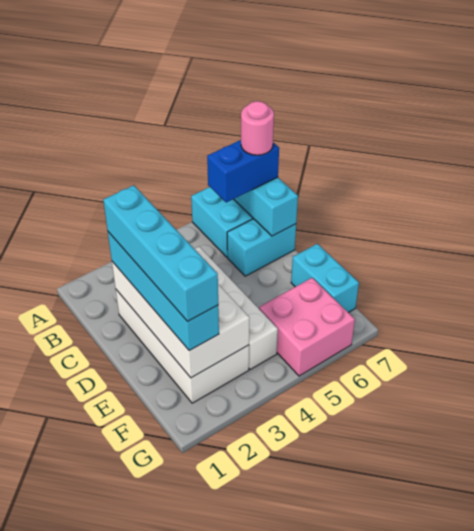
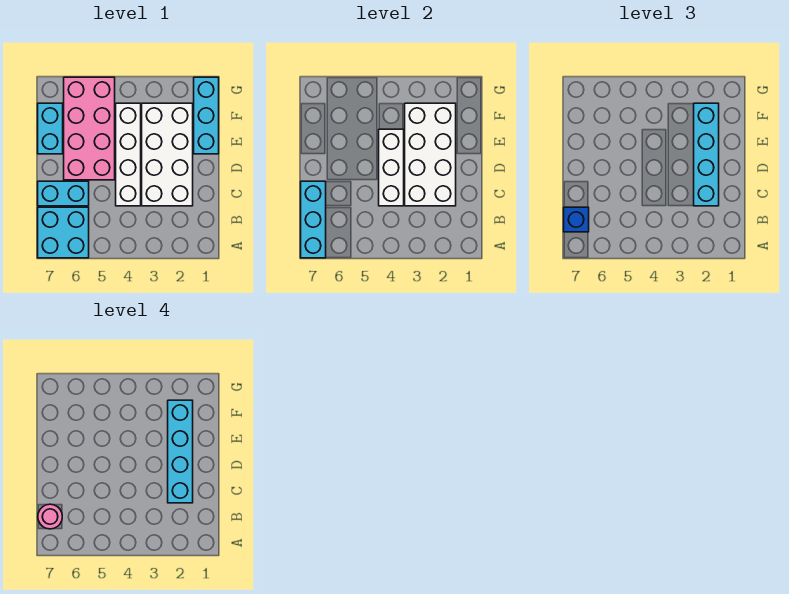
blue 1x2 brick [207,140,279,203] -> blue 1x1 brick [564,207,589,232]
none -> white 1x3 brick [379,129,404,206]
none -> cyan 1x3 brick [194,77,219,154]
pink 2x2 brick [259,278,355,376] -> pink 2x4 brick [64,77,115,180]

